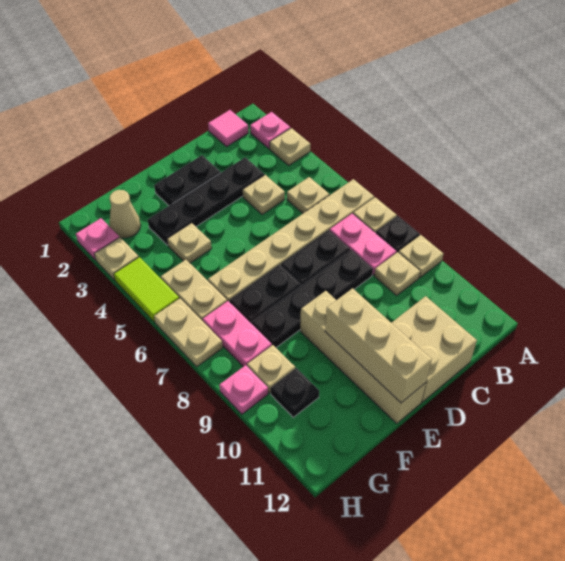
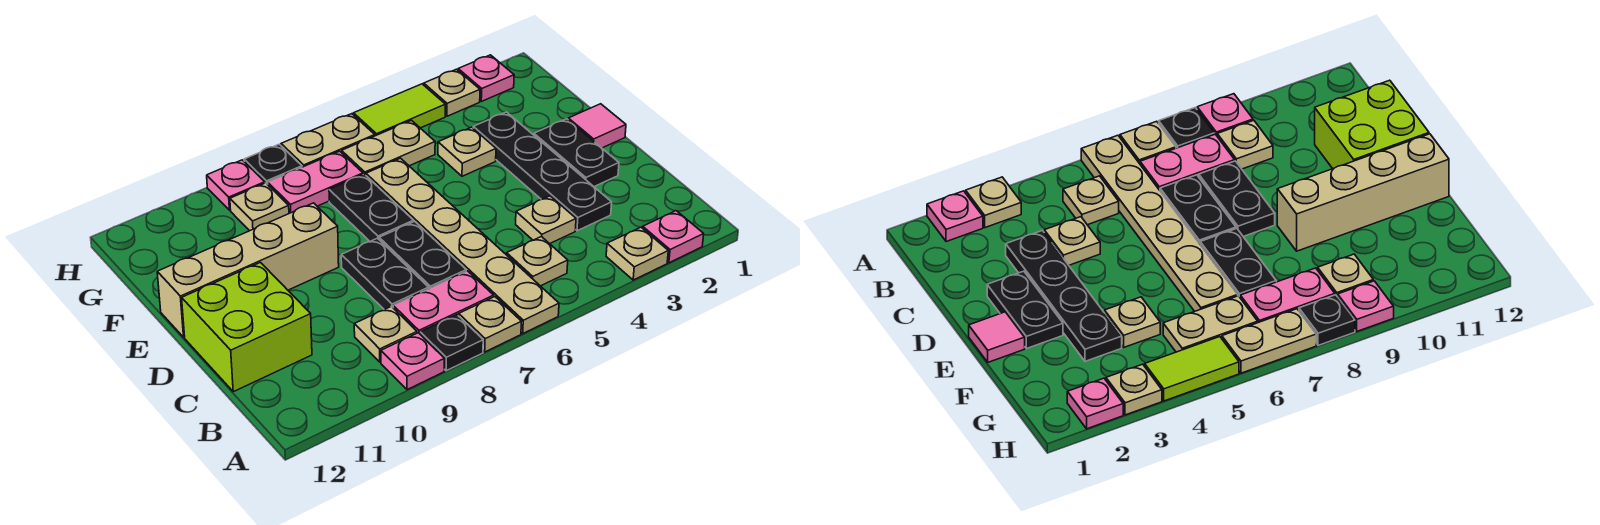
tan 1x1 plate [399,235,443,277] -> pink 1x1 plate [381,333,444,390]
pink 1x1 tile [208,110,248,146] -> pink 1x1 tile moved to [568,104,626,148]
black 1x4 plate [251,250,373,347] -> black 1x2 plate [341,238,429,310]
tan 2x2 brick [392,296,477,402] -> lime 2x2 brick [182,263,312,392]
tan 1x3 brick [325,288,432,403] -> none
tan 1x1 cone [109,190,141,238] -> none
black 1x1 plate [270,368,319,417] -> black 1x1 plate moved to [244,144,302,185]

